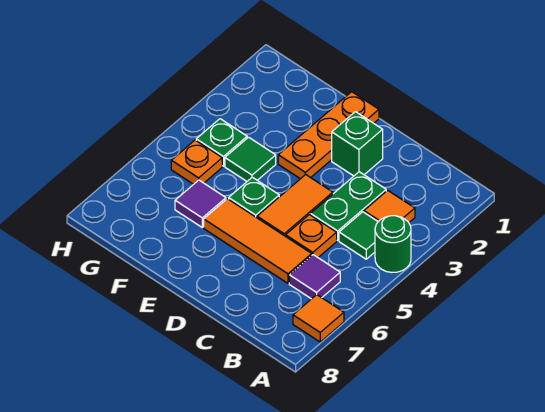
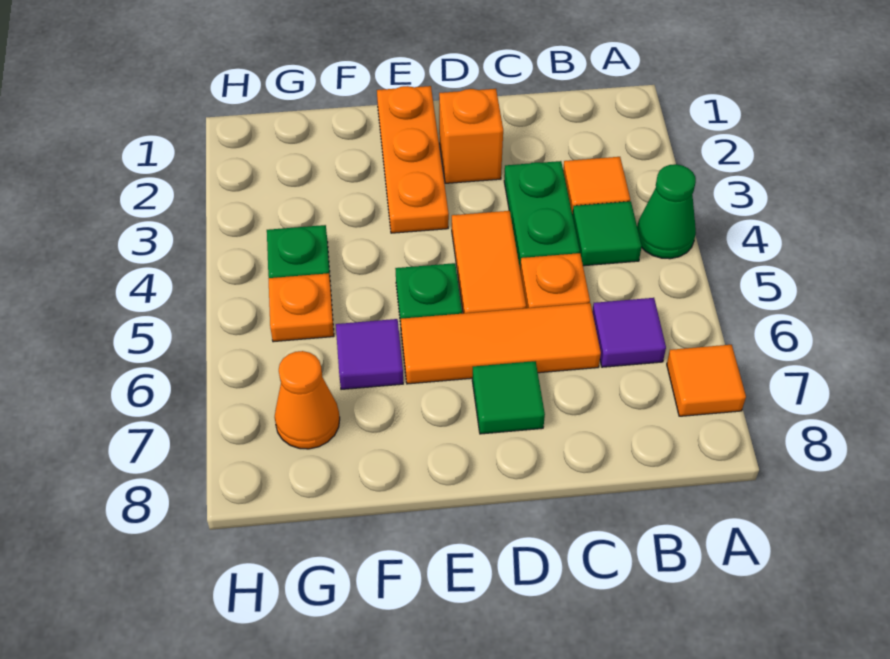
green 1x1 round brick [375,216,411,272] -> green 1x1 cone [637,164,696,259]
green 1x1 brick [332,112,383,176] -> orange 1x1 brick [439,89,503,183]
green 1x1 tile [225,137,276,181] -> green 1x1 tile moved to [472,361,545,434]
none -> orange 1x1 cone [275,351,340,449]

